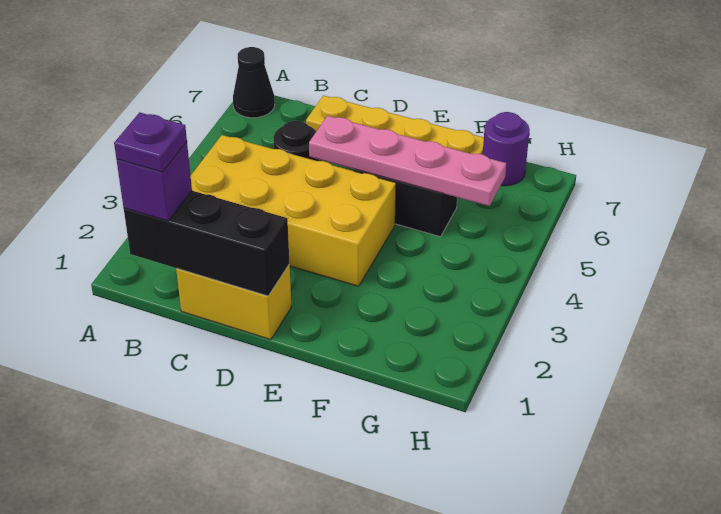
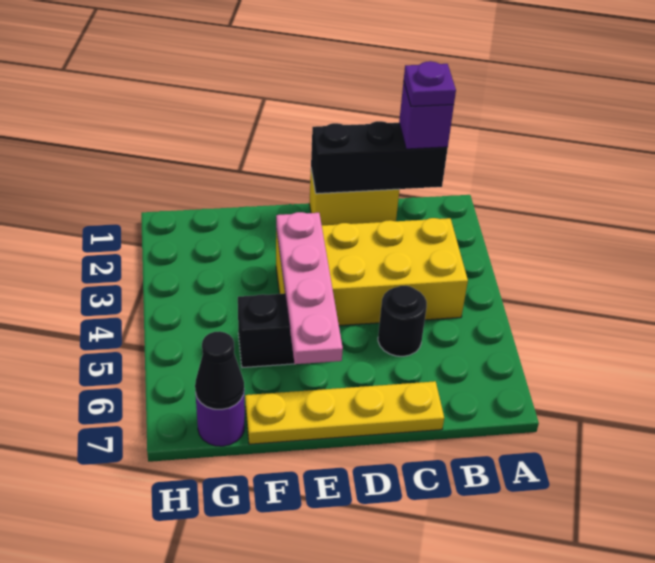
black 1x1 cone [233,47,275,118] -> black 1x1 cone moved to [195,331,244,409]
pink 1x4 plate [309,116,506,206] -> pink 1x4 plate turned to [276,212,343,364]

